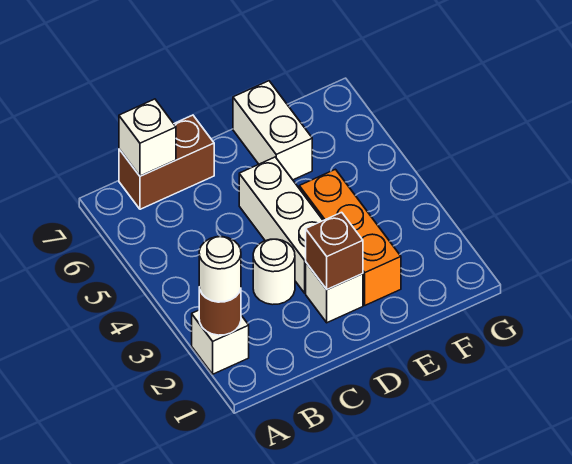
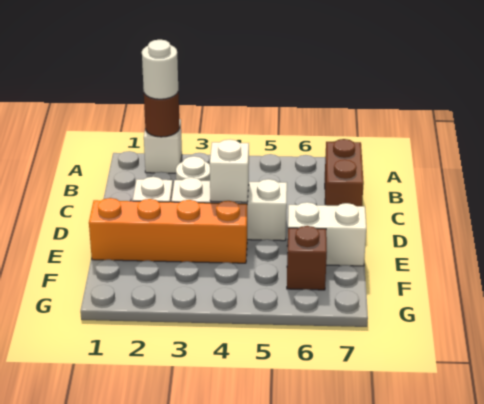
white 1x1 brick [119,99,176,176] -> white 1x1 brick moved to [210,140,249,202]
brown 1x1 brick [306,212,363,289] -> brown 1x1 brick moved to [287,226,327,290]
orange 1x3 brick [299,169,401,305] -> orange 1x4 brick [89,198,247,263]

